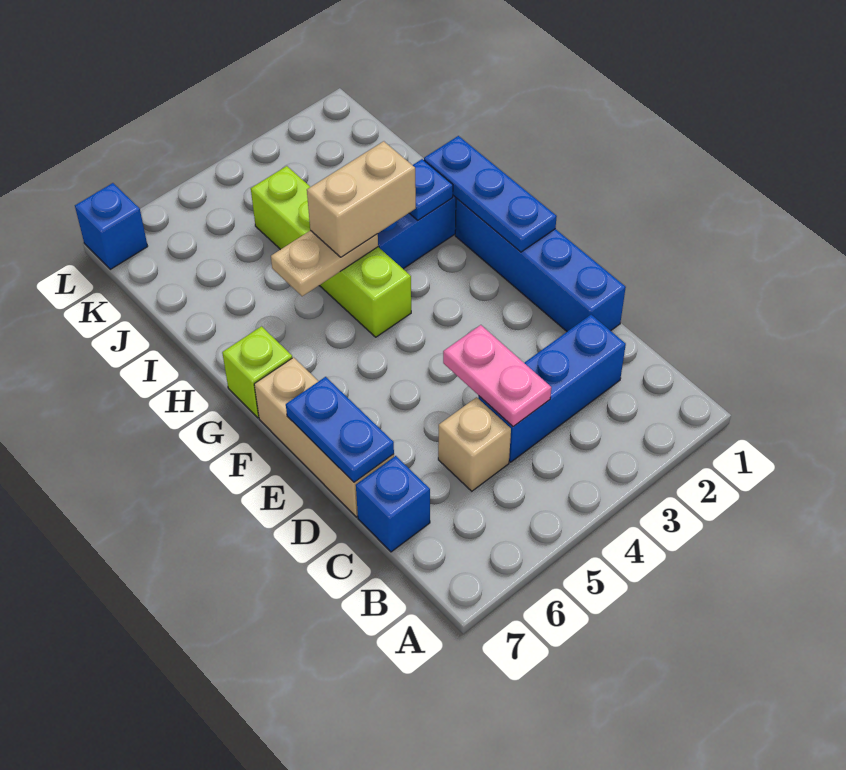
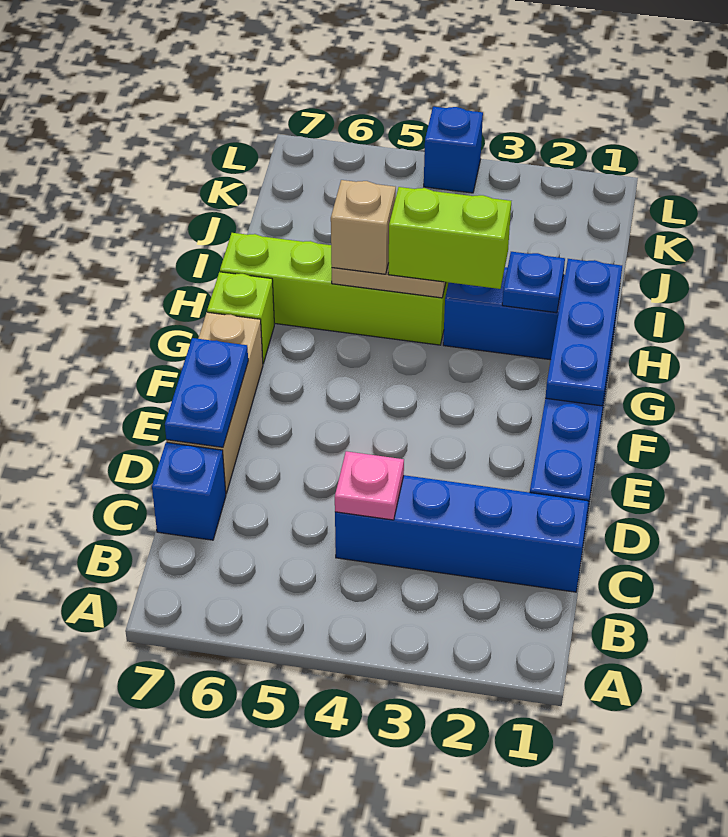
blue 1x3 brick [478,315,626,462] -> blue 1x4 brick [335,475,588,592]
pink 1x2 plate [443,325,551,427] -> pink 1x1 plate [335,451,404,520]
tan 1x1 brick [438,397,511,491] -> tan 1x1 brick moved to [331,180,396,274]
lime 1x4 brick [251,166,411,337] -> lime 1x4 brick turned to [220,233,449,345]
tan 1x2 brick [307,141,416,257] -> lime 1x2 brick [388,187,511,289]
blue 1x1 brick [75,183,148,269] -> blue 1x1 brick moved to [424,107,483,193]

